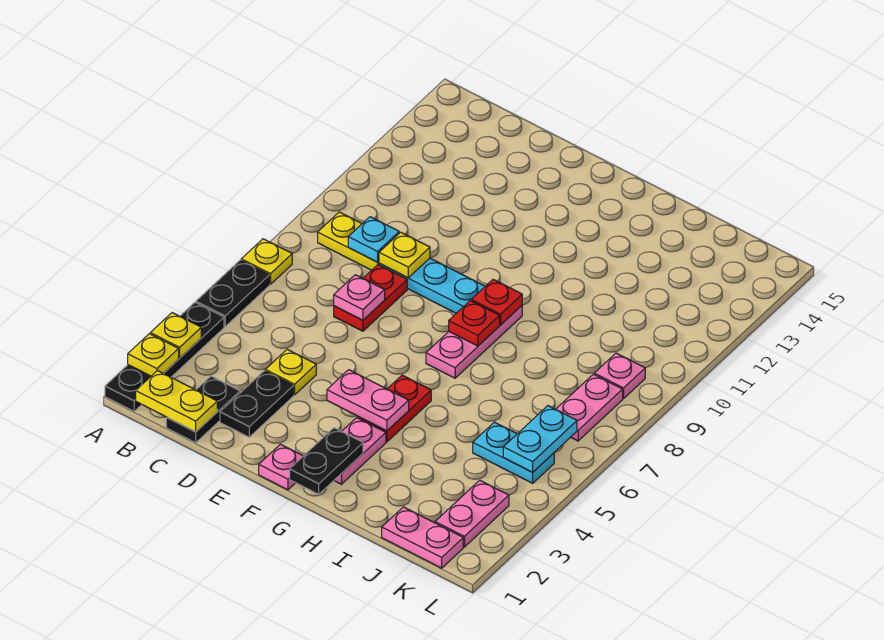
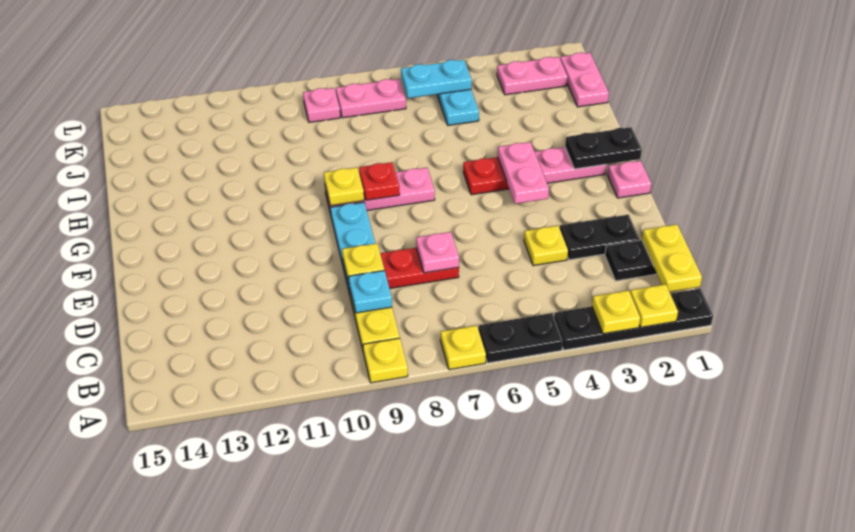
none -> yellow 1x1 plate [363,338,408,383]
red 1x1 plate [471,279,522,325] -> yellow 1x1 plate [324,167,364,206]

